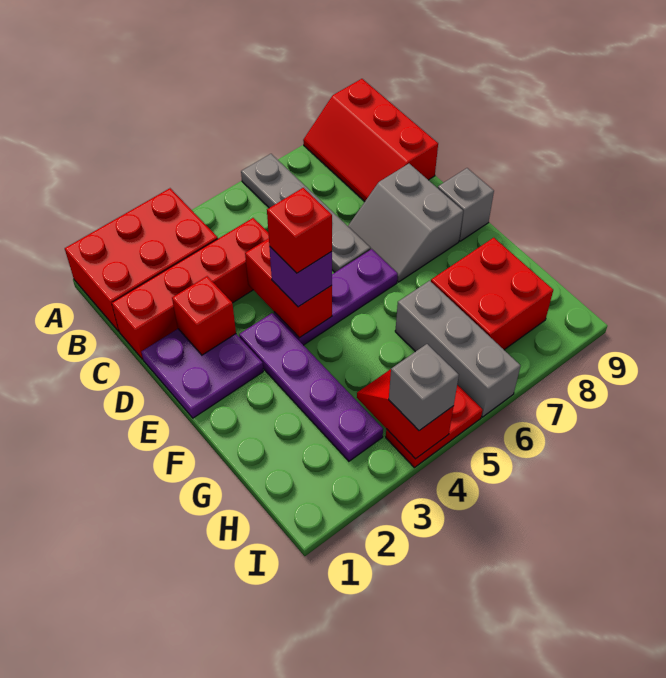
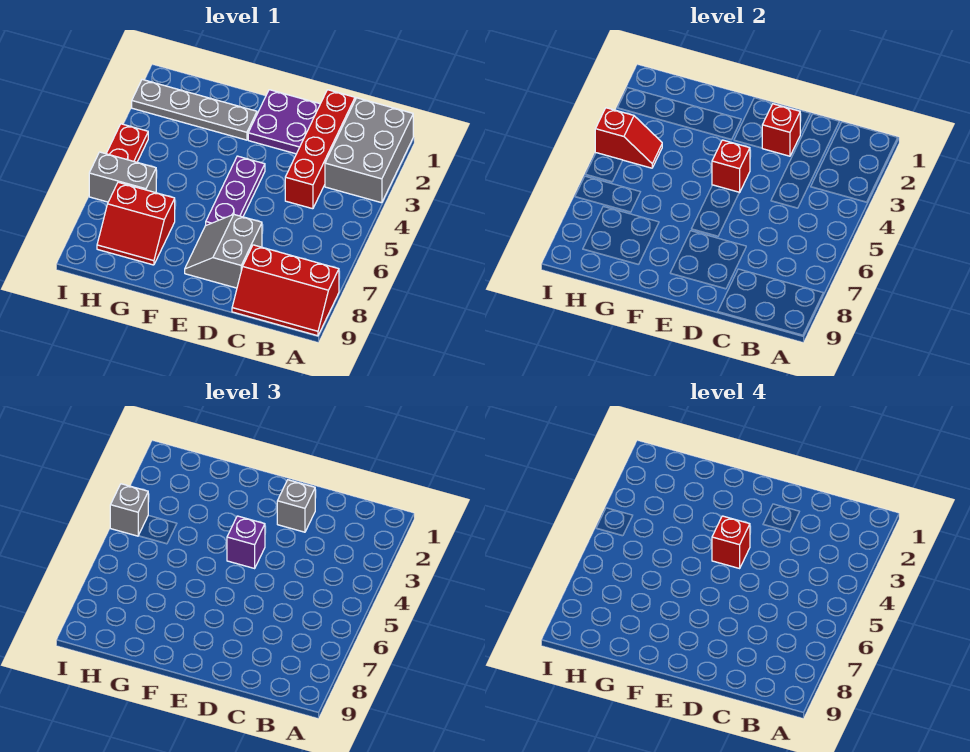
red 2x3 brick [65,188,218,331] -> grey 2x3 brick [325,98,413,203]
grey 1x4 plate [241,154,371,272] -> grey 1x4 plate moved to [132,80,257,140]
red 2x3 slope [303,79,438,202] -> red 2x3 slope turned to [232,245,339,336]
red 1x2 brick [245,238,332,338] -> red 1x1 brick [712,140,750,193]
grey 2x2 slope [348,164,463,282] -> grey 2x2 slope turned to [185,214,262,288]
purple 1x4 plate [239,313,383,461] -> none
grey 1x1 brick [438,168,494,241] -> grey 1x1 brick moved to [277,480,315,532]
grey 1x3 brick [395,281,520,417] -> grey 1x2 brick [89,152,156,202]
red 2x2 brick [431,238,553,350] -> red 2x2 slope [97,182,175,265]

